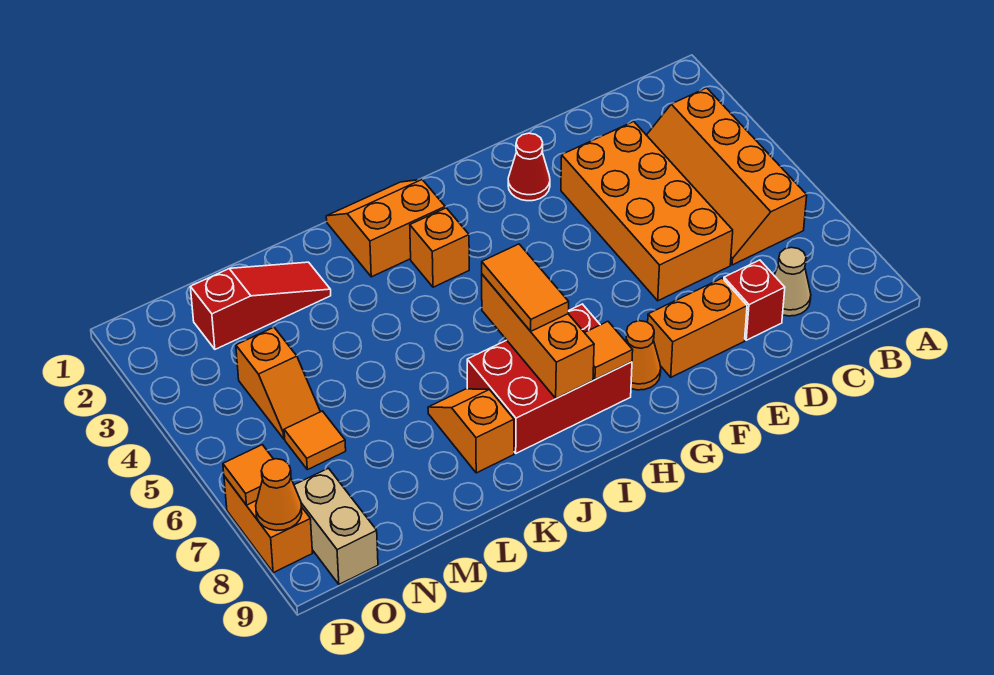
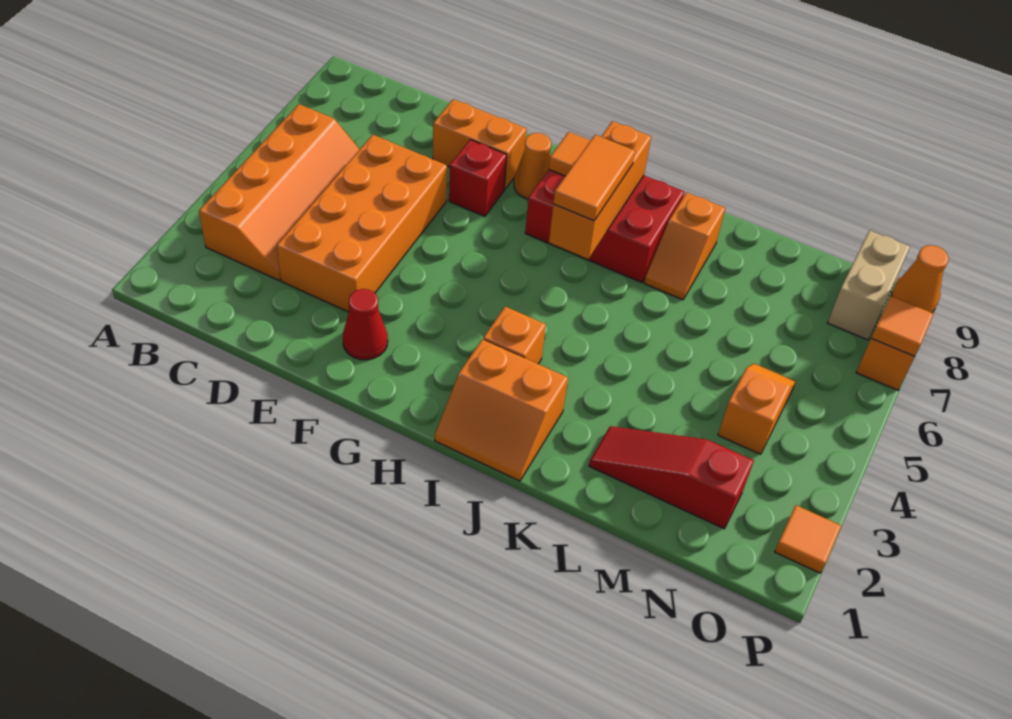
tan 1x1 cone [774,247,811,316] -> none
red 1x1 brick [724,260,785,340] -> red 1x1 brick moved to [449,140,507,216]
orange 1x1 tile [284,411,346,470] -> orange 1x1 tile moved to [775,505,841,573]

